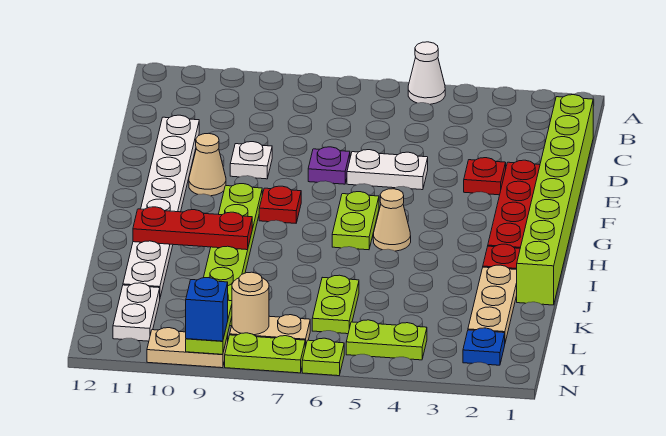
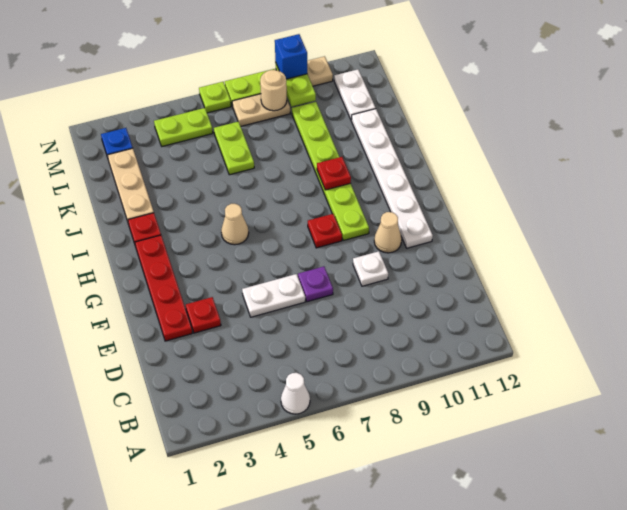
lime 1x8 brick [517,95,593,305] -> none
white 1x8 plate [123,115,199,297] -> white 1x6 plate [351,109,433,248]
lime 1x2 plate [332,192,379,250] -> none
red 1x3 plate [133,207,252,250] -> red 1x1 plate [317,157,351,190]

